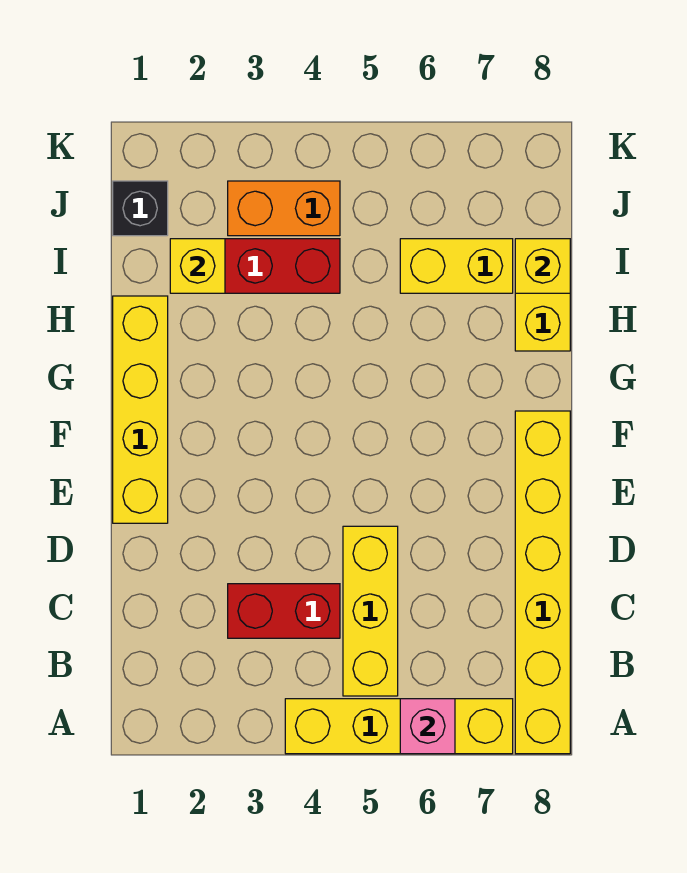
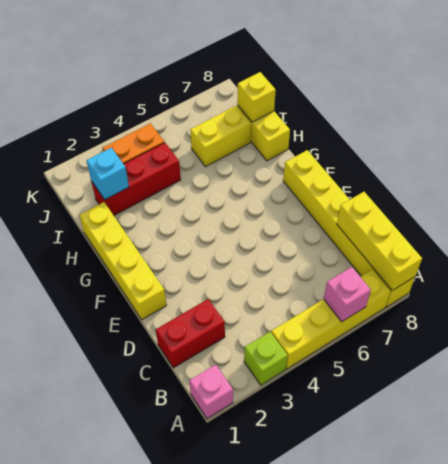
none -> pink 1x1 brick [189,365,233,419]
none -> lime 1x1 brick [244,332,288,385]
yellow 1x3 brick [343,526,398,696] -> yellow 1x3 brick moved to [337,192,422,290]
red 1x2 brick [228,584,340,638] -> red 1x2 brick moved to [156,299,225,368]
yellow 1x1 brick [170,239,225,293] -> cyan 1x1 brick [87,148,129,200]
black 1x1 brick [113,181,168,236] -> none

